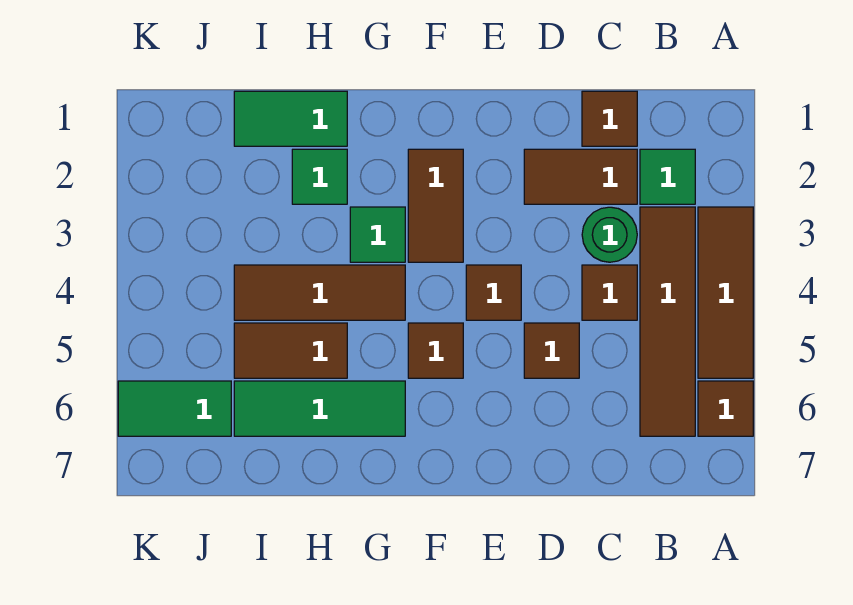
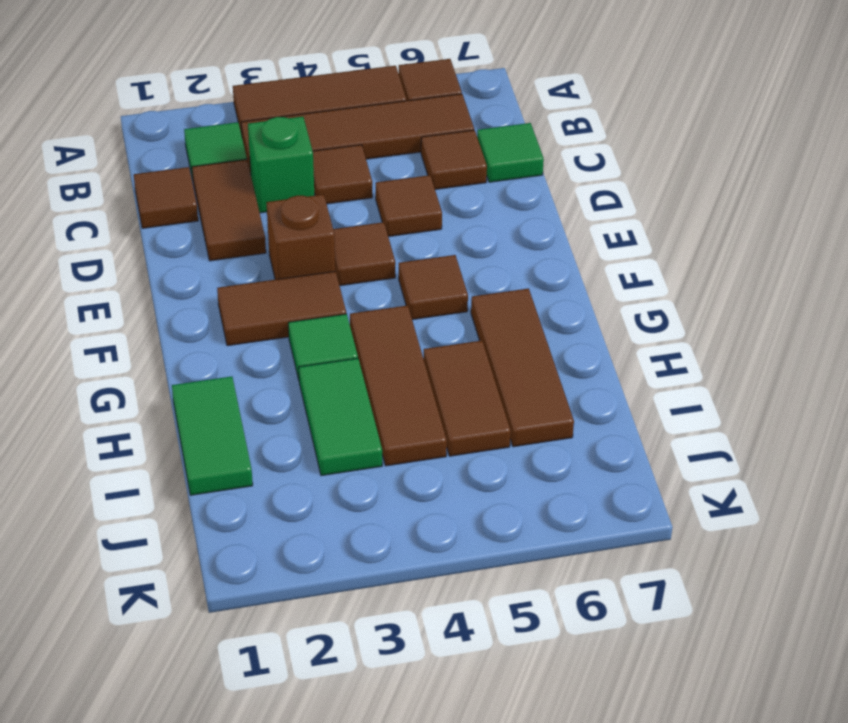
green 1x1 round brick [582,207,637,262] -> green 1x1 brick [248,117,314,213]
none -> brown 1x1 tile [421,130,487,189]
none -> brown 1x1 brick [266,195,335,280]
green 1x3 tile [234,381,405,436] -> brown 1x3 tile [471,289,574,447]
green 1x1 tile [292,149,347,204] -> green 1x1 tile moved to [477,123,544,182]
green 1x2 tile [118,381,231,436] -> green 1x2 tile moved to [299,358,382,476]

